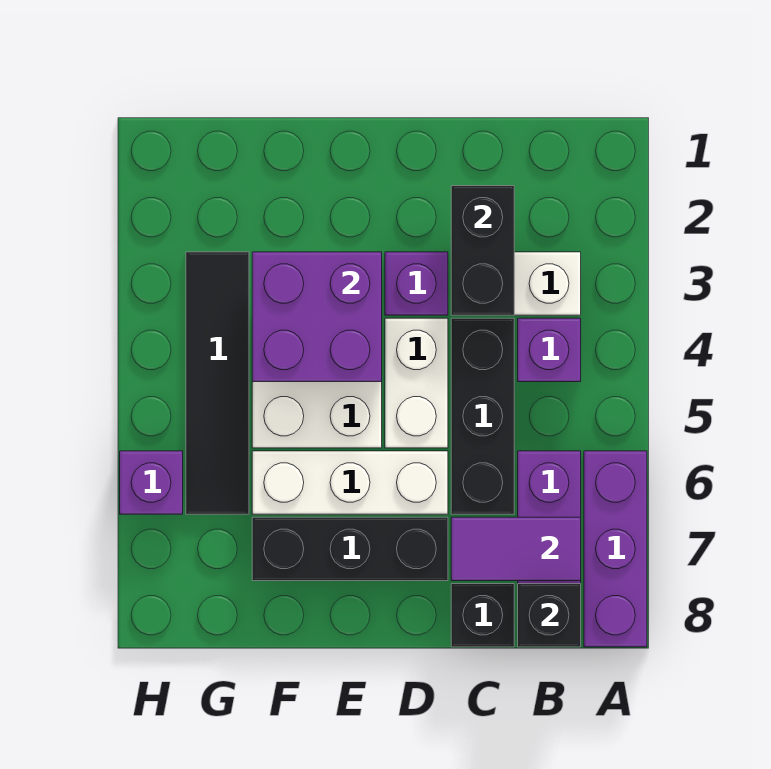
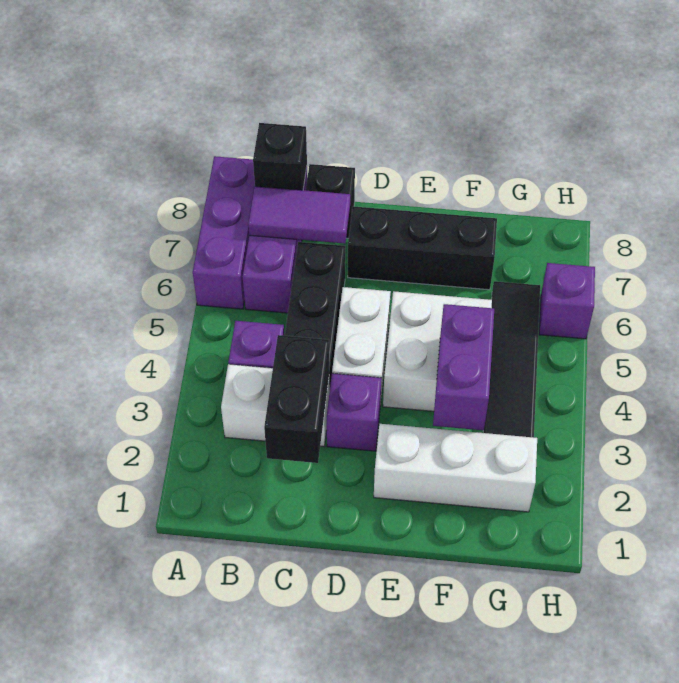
white 1x3 brick [252,451,448,514] -> white 1x3 brick moved to [374,424,537,512]
purple 2x2 brick [252,252,382,382] -> purple 1x2 brick [433,304,494,430]

